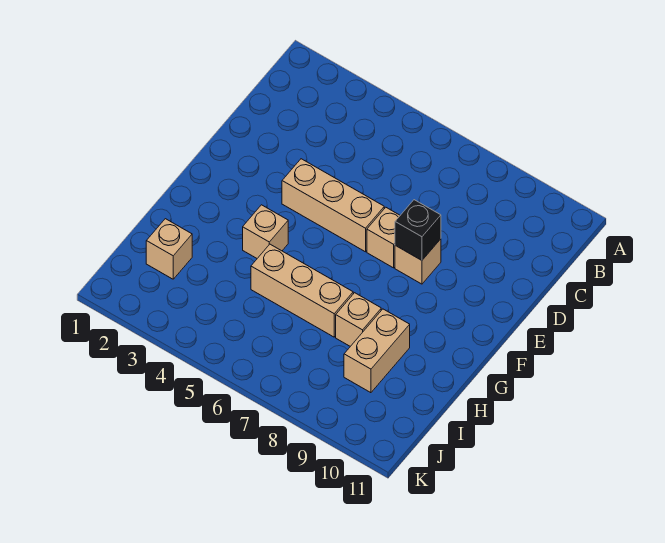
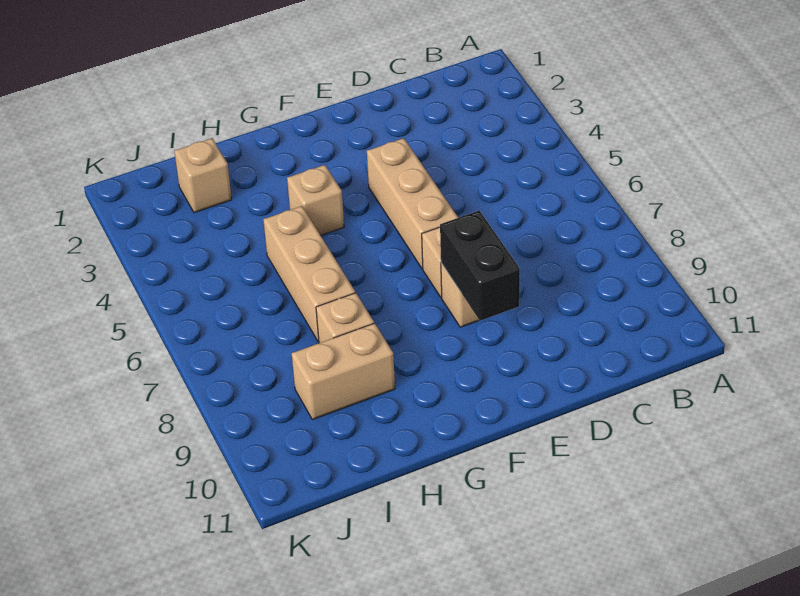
black 1x1 brick [395,200,441,260] -> black 1x2 brick [440,211,520,321]

